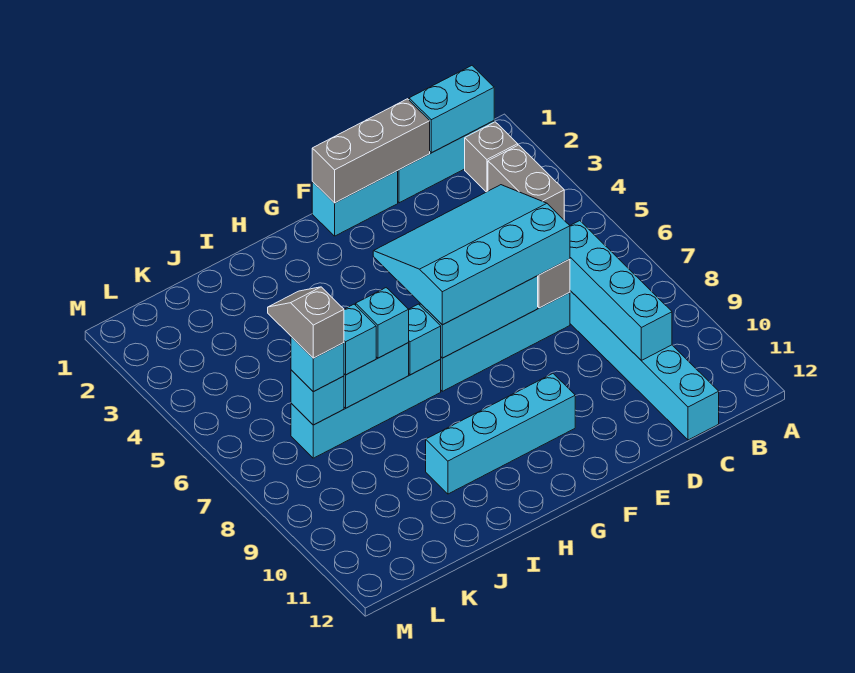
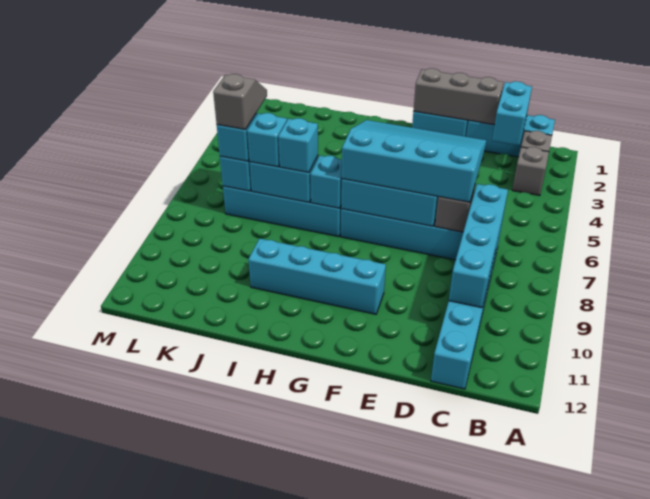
cyan 1x2 brick [409,66,494,153] -> cyan 1x2 brick turned to [492,81,532,145]
grey 1x2 brick [488,145,564,220] -> grey 1x1 brick [512,147,549,196]

